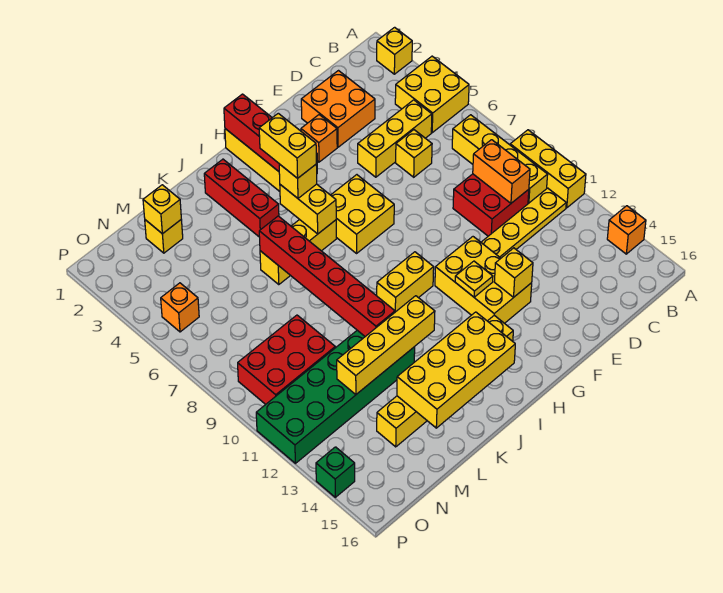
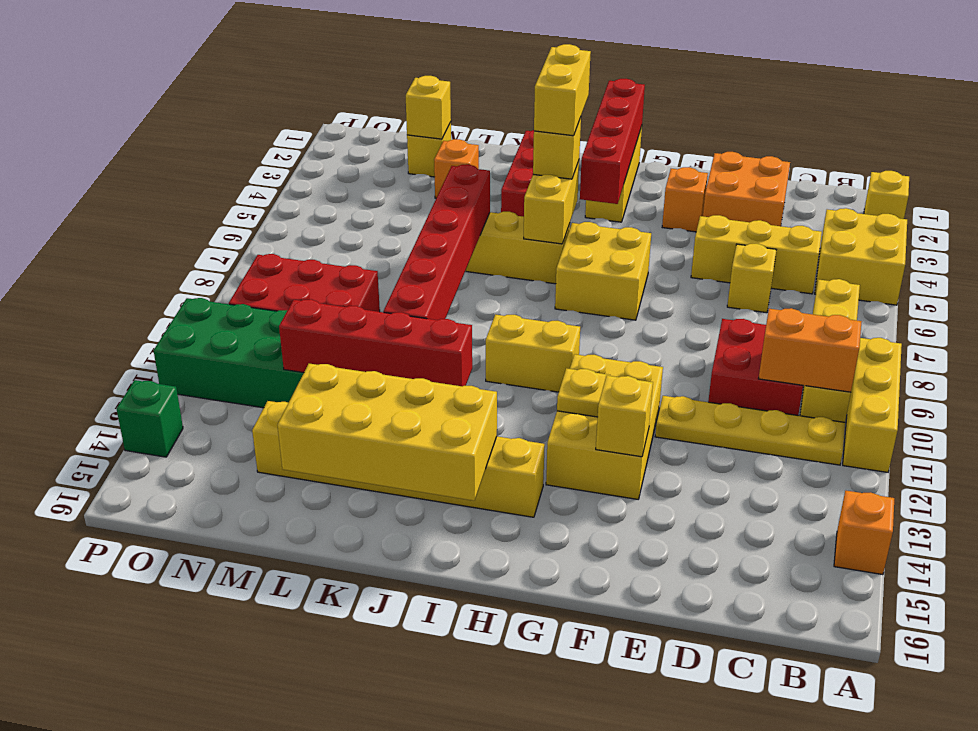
orange 1x2 brick [473,140,530,203] -> orange 1x2 brick turned to [759,308,862,392]
yellow 1x4 brick [337,296,435,395] -> red 1x4 brick [279,299,472,386]
orange 1x1 brick [161,283,199,332] -> orange 1x1 brick moved to [434,139,479,198]

